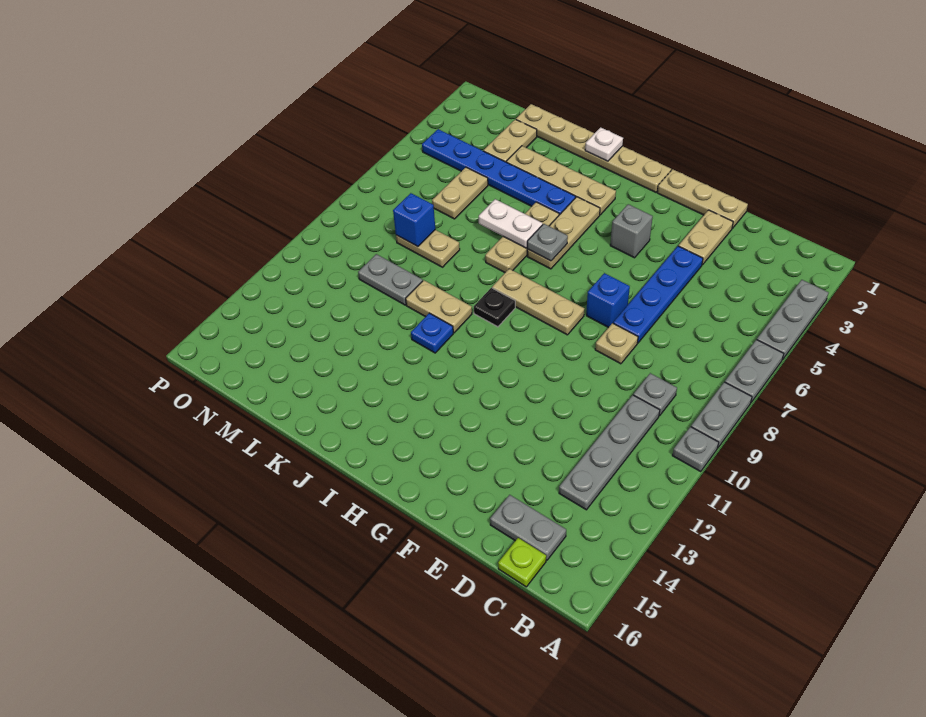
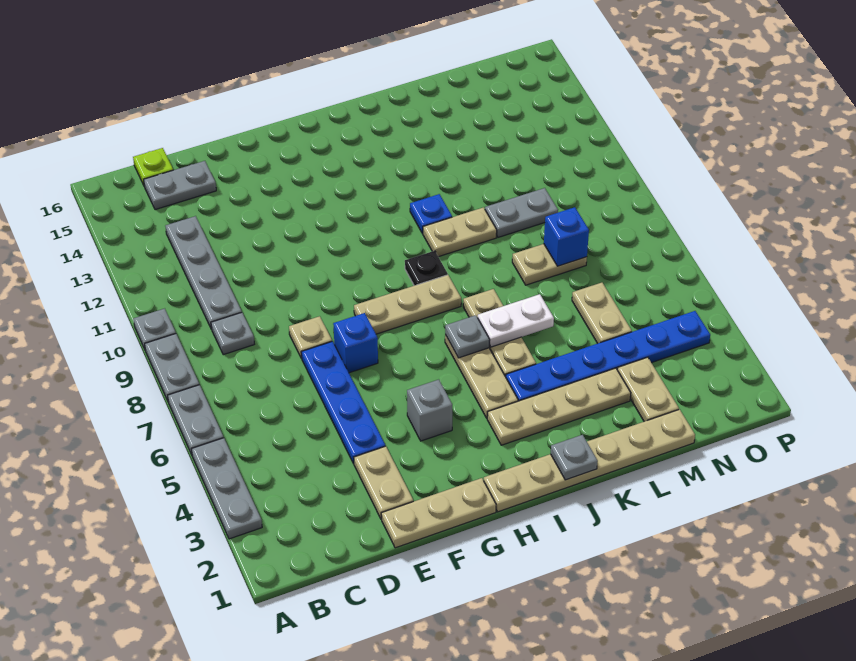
white 1x1 plate [585,127,623,161] -> grey 1x1 plate [551,435,598,480]

